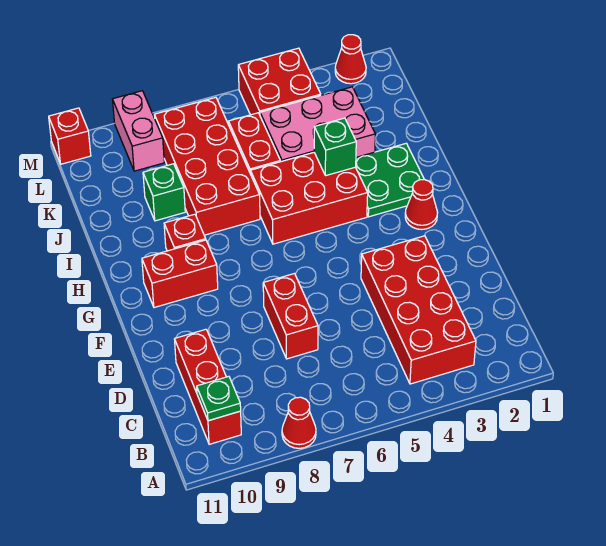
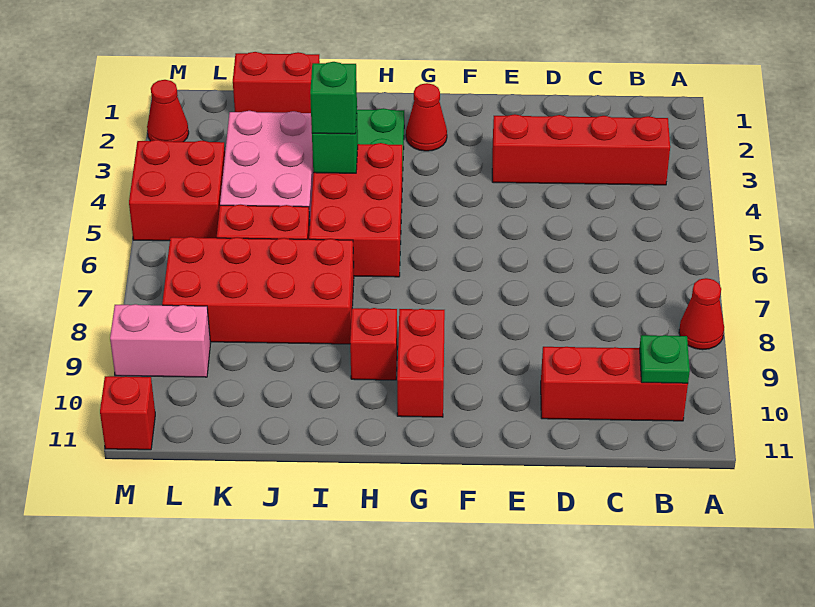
red 2x4 brick [361,236,476,384] -> red 1x4 brick [492,114,670,185]
red 1x2 brick [263,274,318,359] -> red 1x2 brick moved to [233,52,320,113]
green 1x1 brick [143,164,185,221] -> green 1x1 brick moved to [310,62,357,134]

